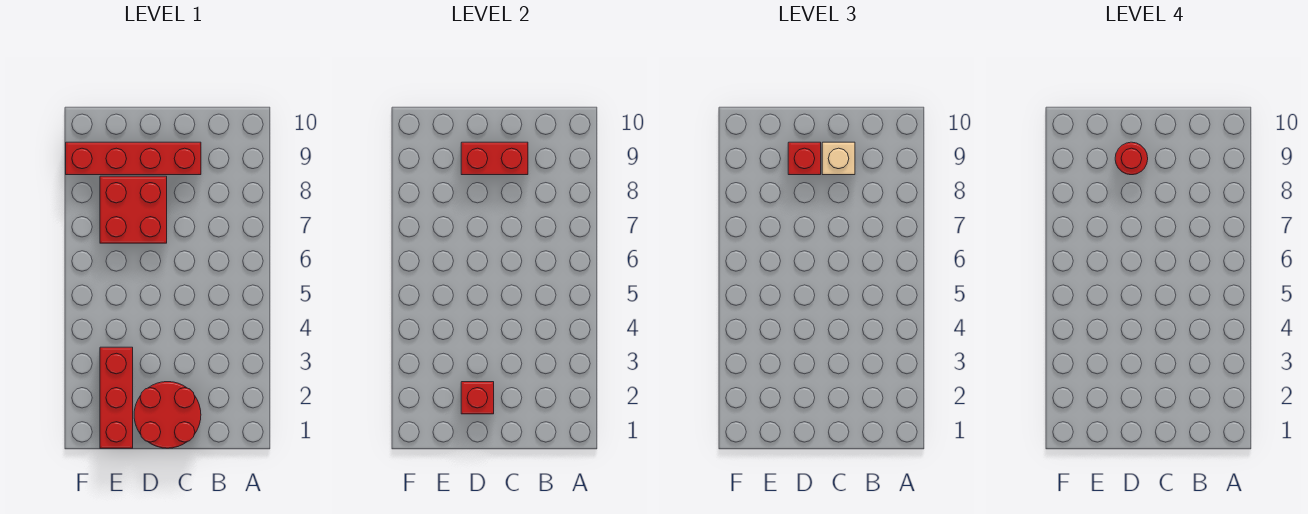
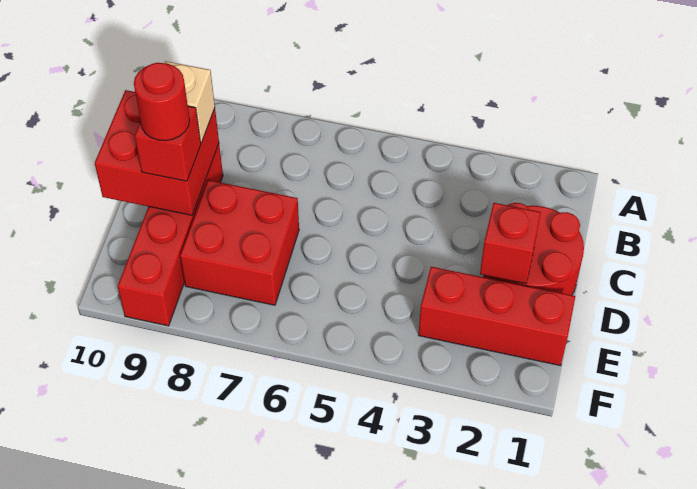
red 1x2 brick [461,142,528,175] -> red 2x2 brick [95,90,219,215]

